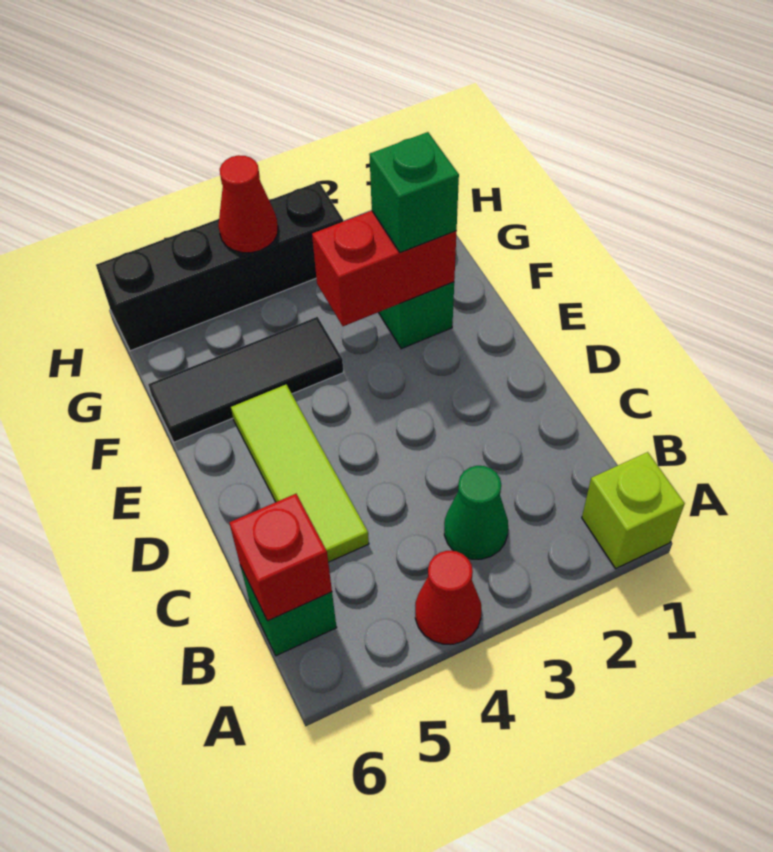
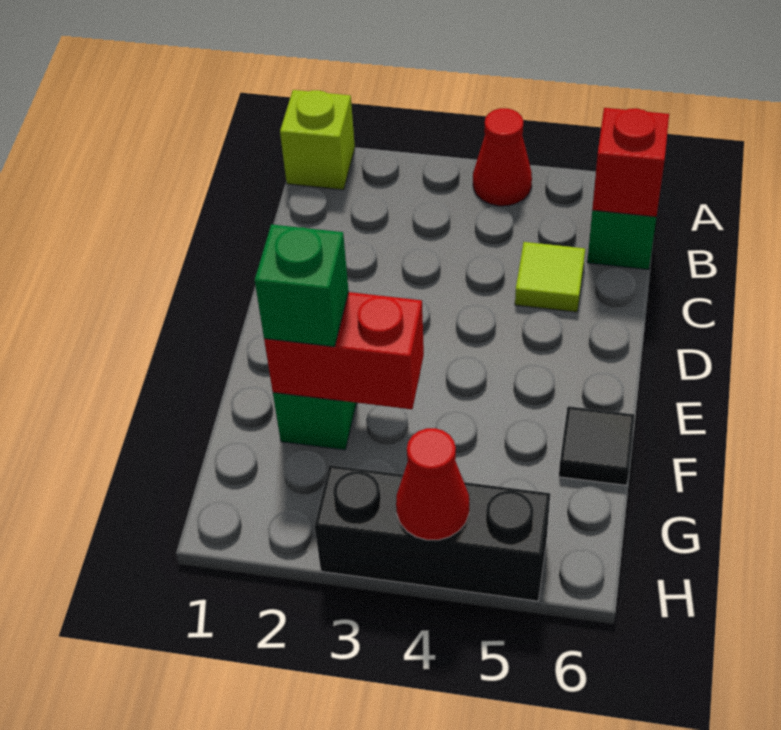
green 1x1 cone [444,466,508,559] -> none
lime 1x3 tile [231,385,369,562] -> lime 1x1 tile [515,242,585,312]
black 1x3 tile [148,317,343,442] -> black 1x1 tile [559,406,635,485]
black 1x4 brick [96,182,343,351] -> black 1x3 brick [315,465,550,601]

